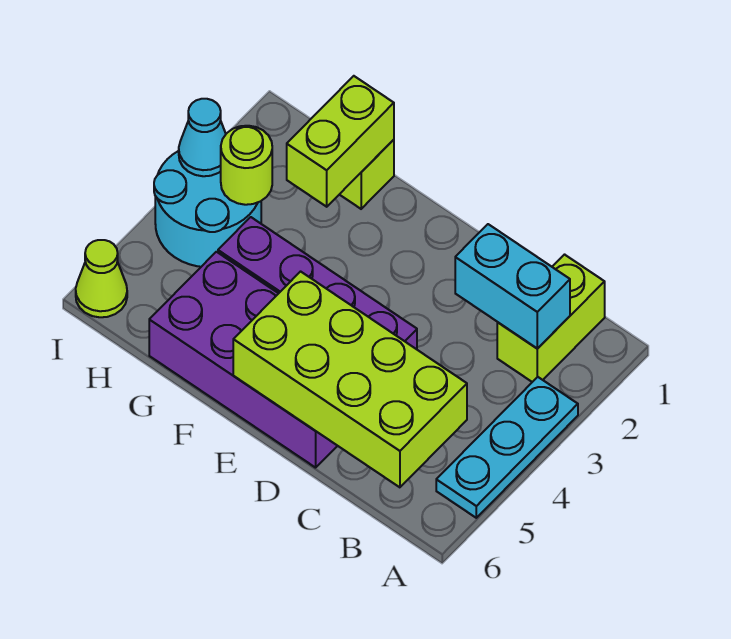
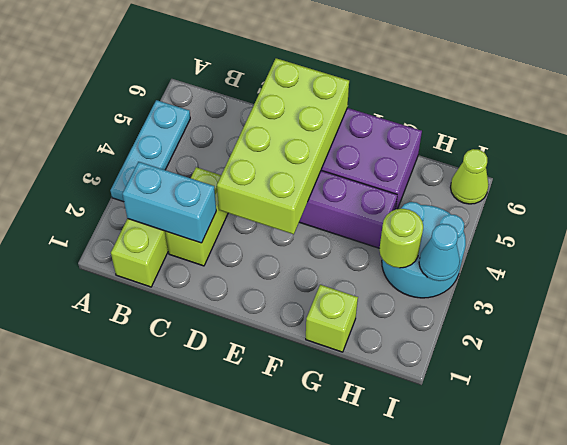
lime 2x4 brick [233,272,467,487] -> lime 2x4 brick turned to [217,58,349,234]
lime 1x2 brick [287,76,394,207] -> lime 1x2 brick moved to [165,167,228,266]

